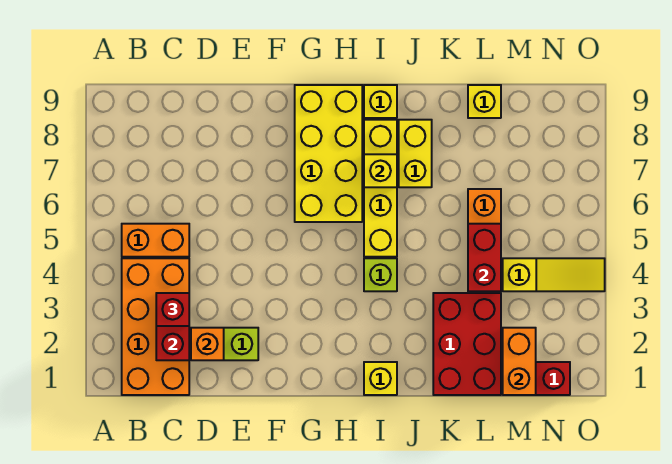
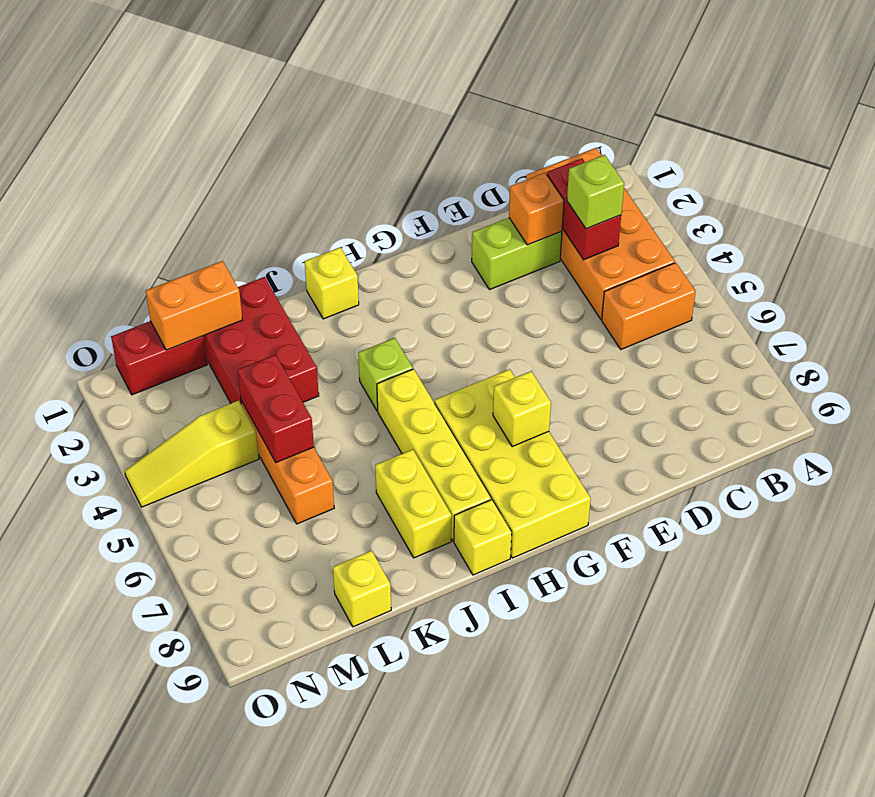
red 1x1 brick [156,293,189,326] -> lime 1x1 brick [567,155,624,229]
yellow 1x1 brick [364,154,397,187] -> yellow 1x1 brick moved to [493,371,551,447]
orange 1x2 brick [503,328,536,395] -> orange 1x2 brick turned to [146,261,242,350]

